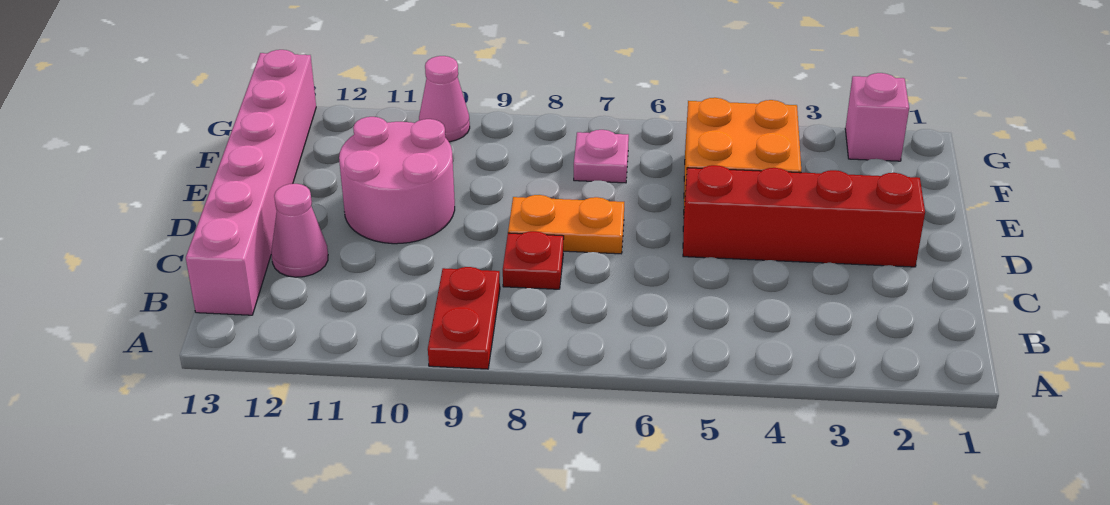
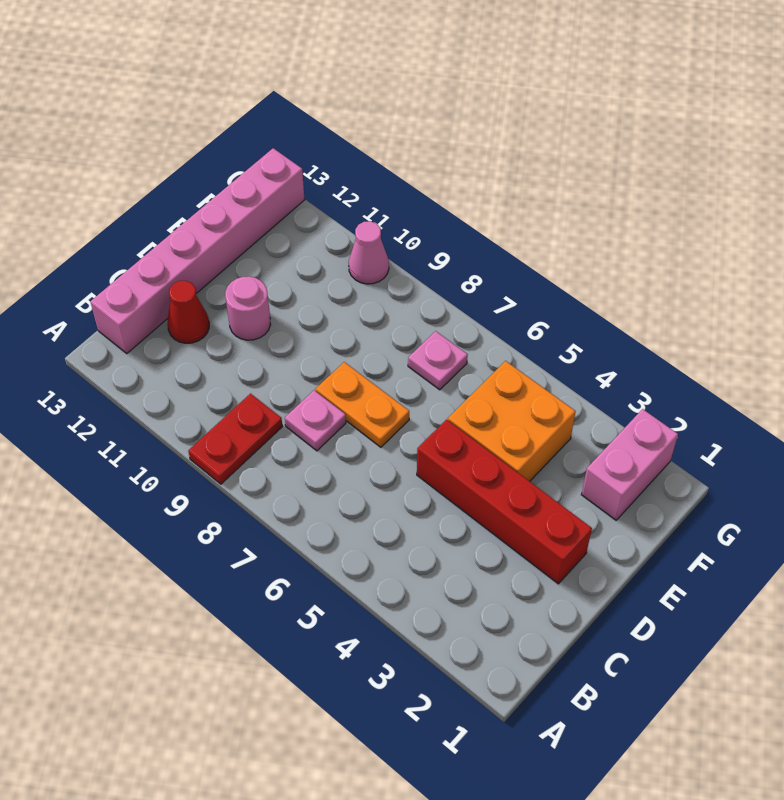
red 1x1 plate [503,231,564,289] -> pink 1x1 plate [285,390,346,451]
pink 1x1 cone [271,184,328,277] -> red 1x1 cone [167,281,209,343]
pink 2x2 round brick [339,117,455,244] -> pink 1x1 round brick [225,276,271,340]
pink 1x1 brick [845,73,909,161] -> pink 1x2 brick [581,409,678,520]

